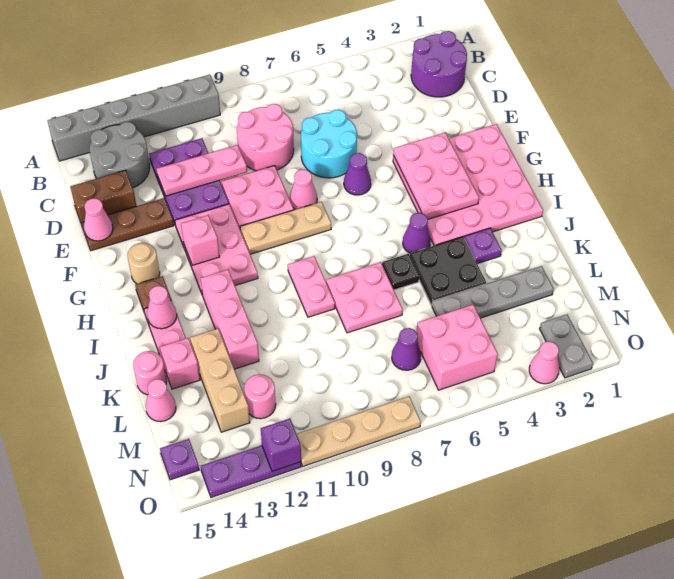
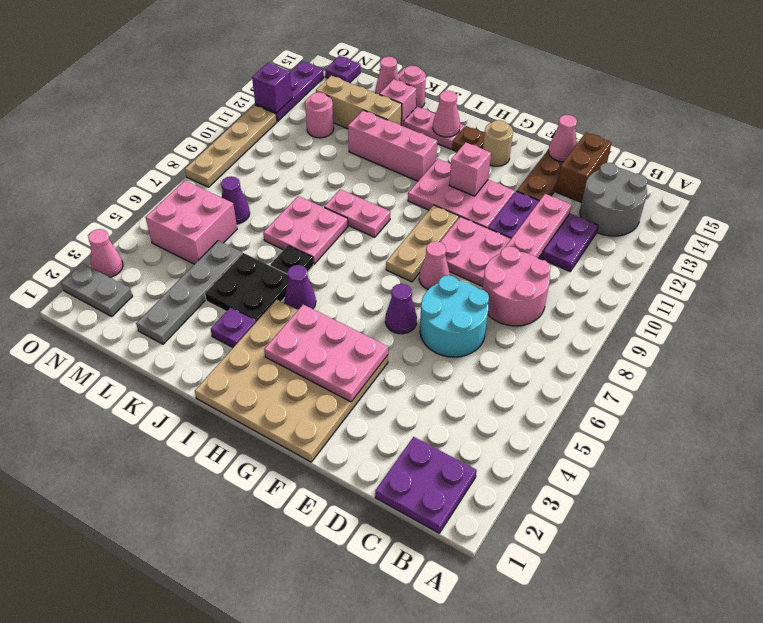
grey 1x6 brick [47,75,220,161] -> none
purple 2x2 round brick [411,31,467,97] -> purple 2x2 plate [375,437,477,533]
pink 4x4 plate [393,124,543,245] -> tan 4x4 plate [195,300,388,462]

